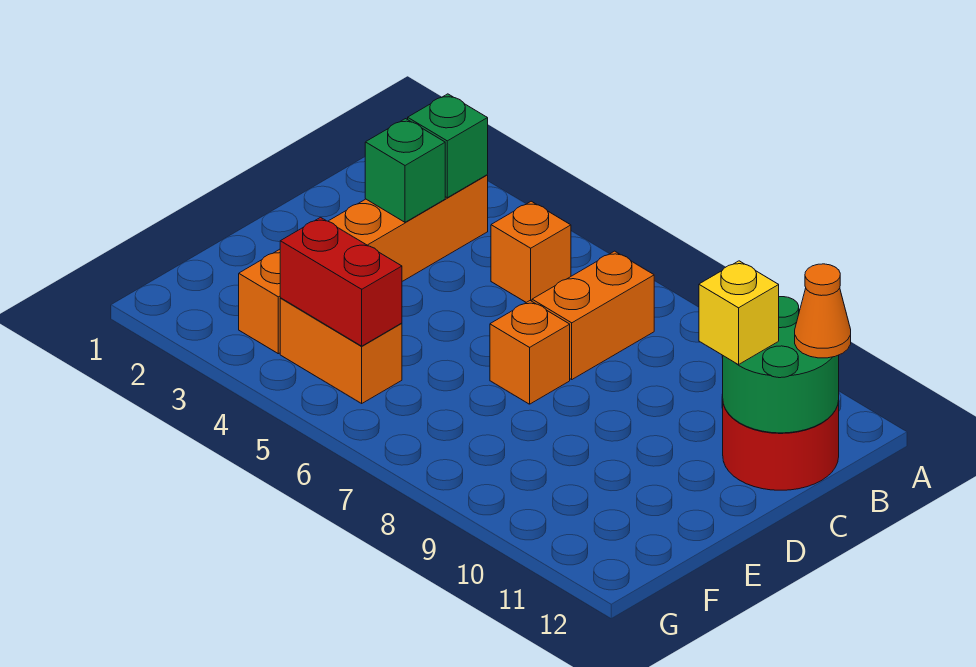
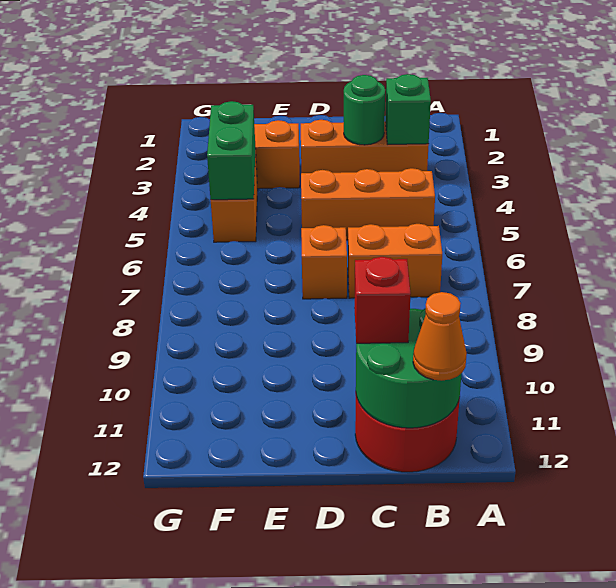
orange 1x1 brick [491,201,571,302] -> orange 1x3 brick [301,168,435,240]
green 1x1 brick [365,119,445,222] -> green 1x1 round brick [344,75,385,145]
yellow 1x1 brick [699,261,779,365] -> red 1x1 brick [354,257,411,343]
red 1x2 brick [280,217,402,346] -> green 1x2 brick [207,101,255,200]

